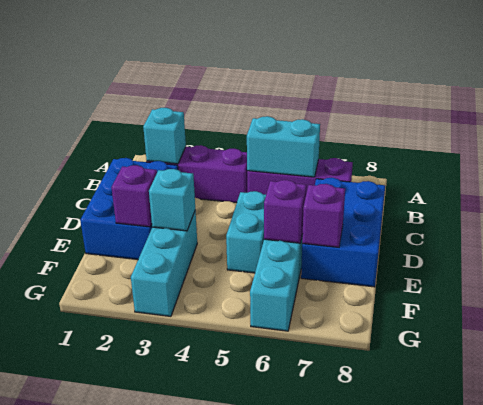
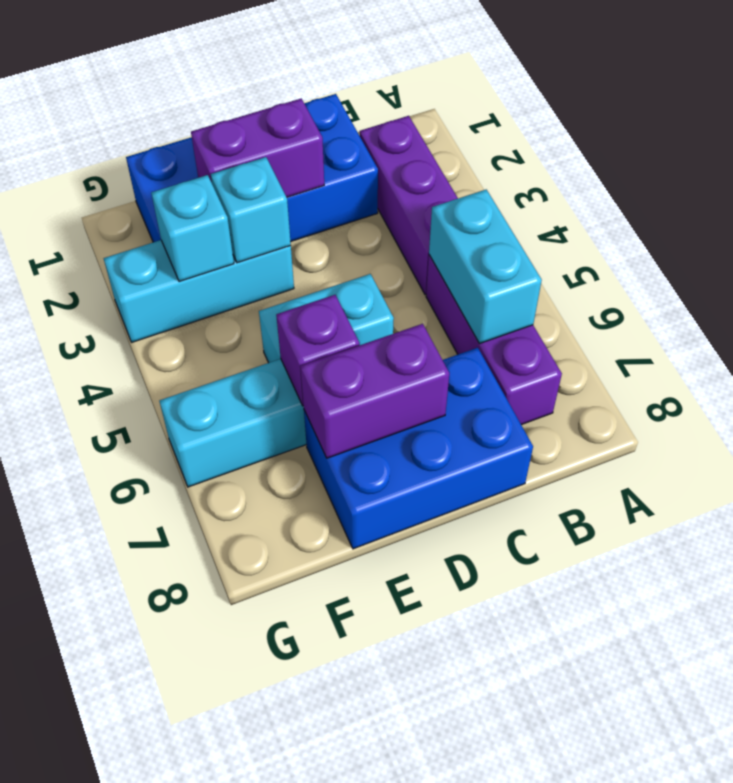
cyan 1x1 brick [143,108,186,164] -> cyan 1x1 brick moved to [151,175,234,282]
blue 2x3 brick [80,158,178,260] -> blue 2x4 brick [126,94,378,242]
purple 1x1 brick [111,165,157,227] -> purple 1x2 brick [191,99,324,197]
purple 1x1 brick [302,184,345,247] -> purple 1x2 brick [300,324,449,458]

